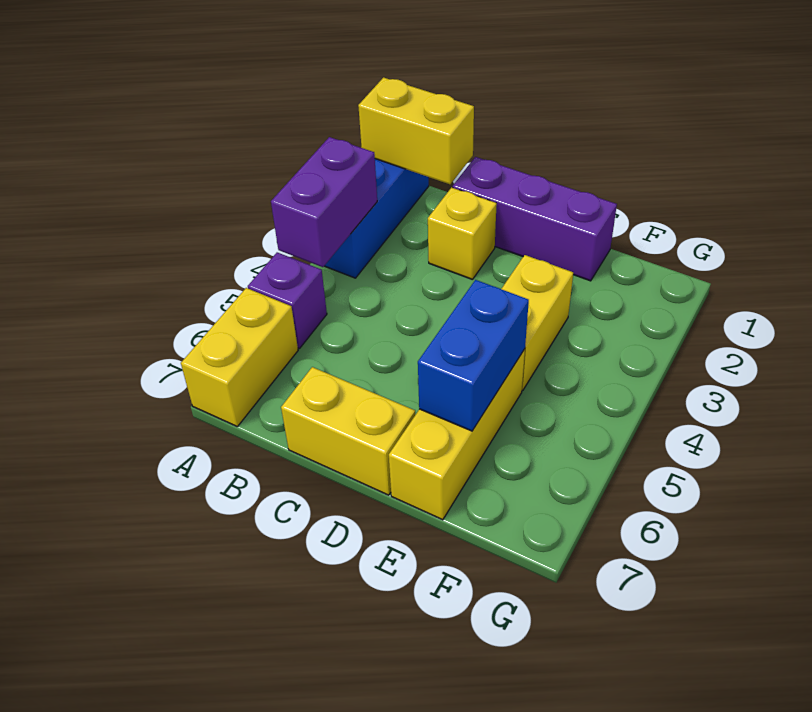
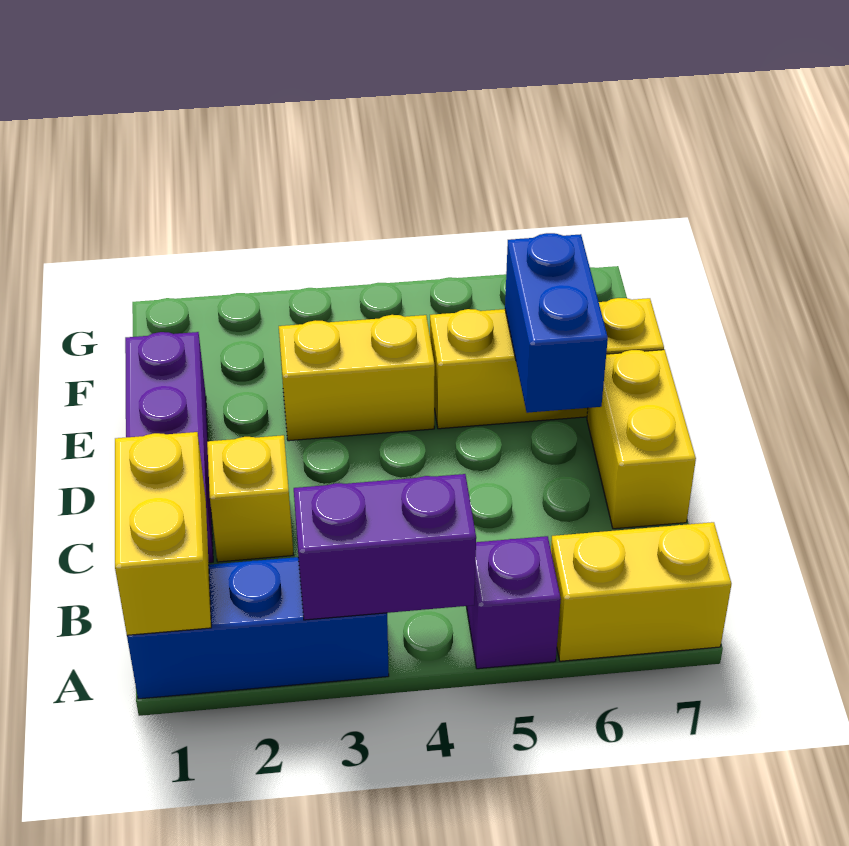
blue 1x2 brick [418,280,529,431] -> blue 1x2 brick turned to [505,233,608,413]

